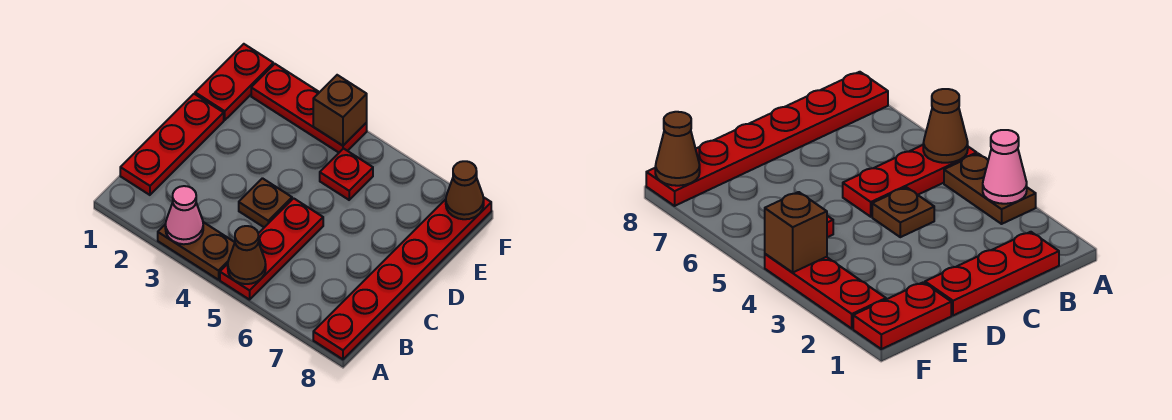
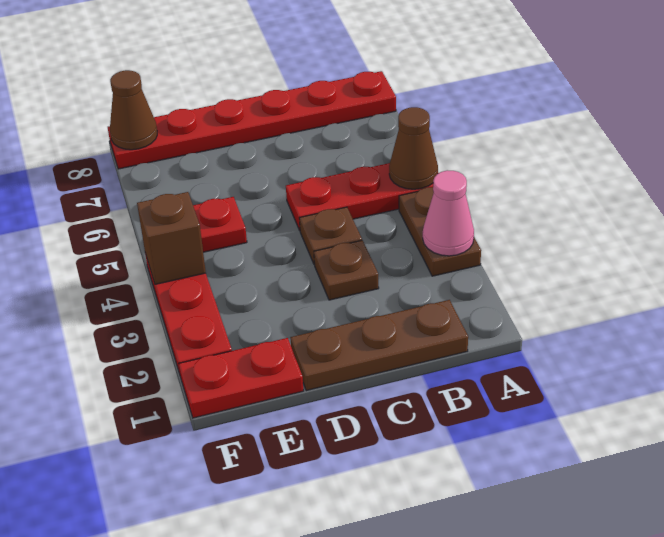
red 1x3 plate [120,94,224,195] -> brown 1x3 plate [290,300,468,391]
none -> brown 1x1 plate [314,240,379,300]

